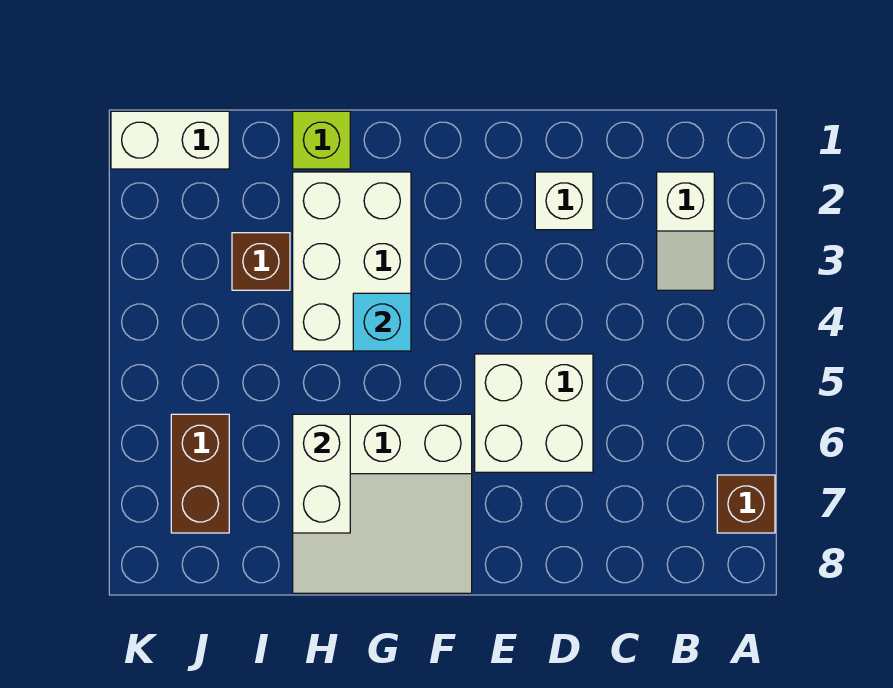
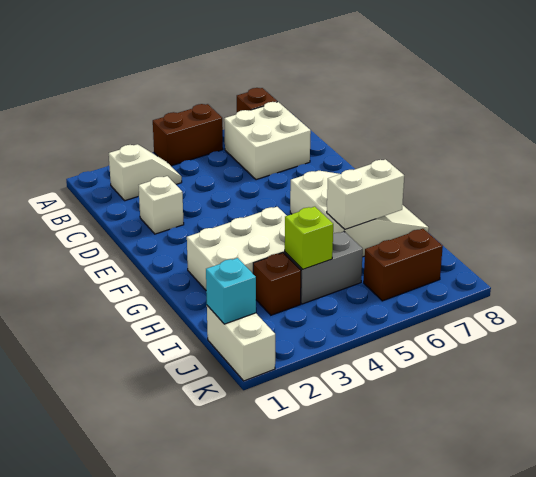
none -> brown 1x2 brick [153,104,223,166]
white 2x2 brick [475,354,593,472] -> white 2x2 brick moved to [224,102,311,180]
cyan 1x1 brick [353,293,411,351] -> cyan 1x1 brick moved to [206,258,256,324]
lime 1x1 brick [293,111,350,169] -> lime 1x1 brick moved to [285,207,333,269]
none -> grey 1x2 brick [285,232,363,304]

